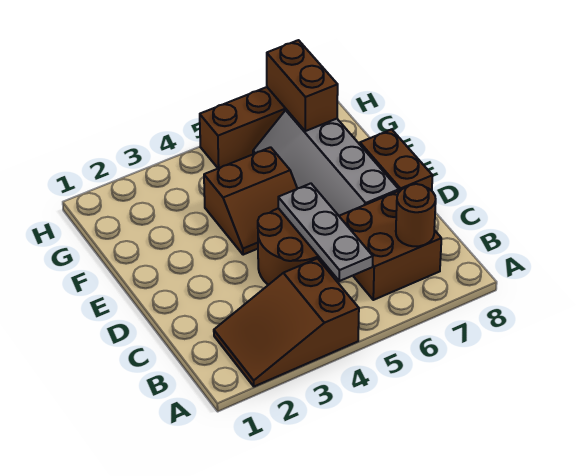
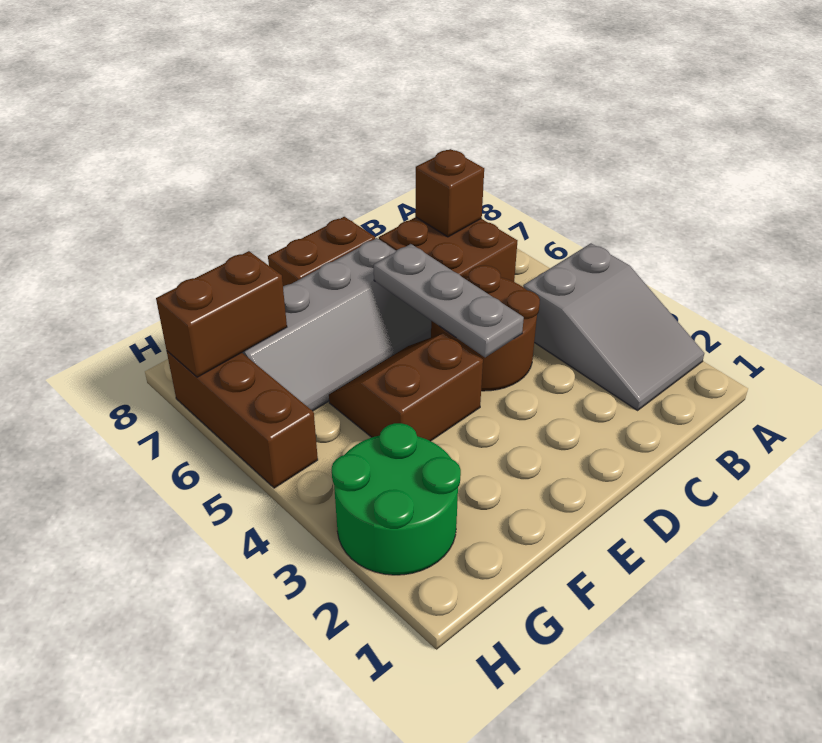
brown 2x3 slope [214,259,359,386] -> grey 2x3 slope [523,243,704,410]
grey 1x3 plate [278,183,373,281] -> grey 1x3 plate turned to [374,244,524,357]
brown 1x1 round brick [396,184,436,246] -> brown 1x1 brick [415,149,484,237]
brown 2x2 slope [204,147,297,255] -> brown 2x2 slope turned to [329,333,483,441]
none -> green 2x2 round brick [332,423,461,575]

